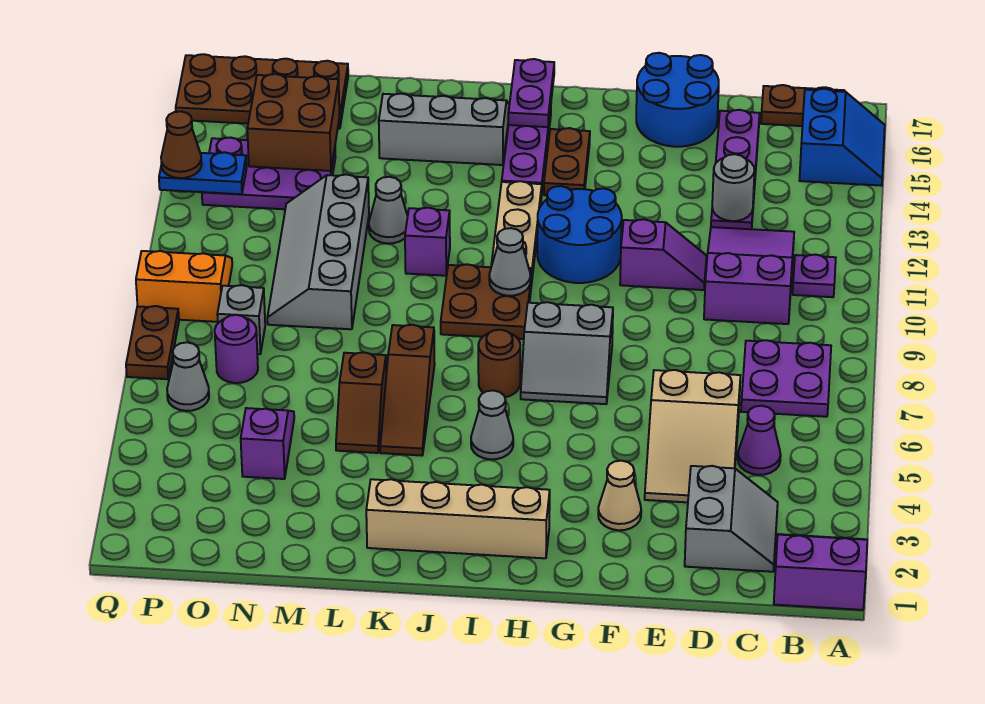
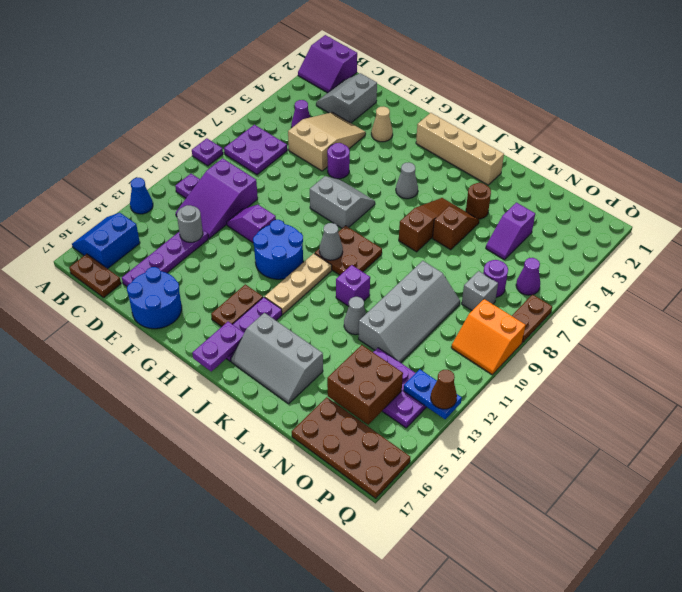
none -> purple 1x1 plate [192,138,223,166]
none -> blue 1x1 cone [130,178,153,214]
none -> purple 1x1 round brick [327,143,350,179]
brown 1x1 round brick [478,330,520,397] -> brown 1x1 round brick moved to [466,183,491,219]
grey 1x1 cone [167,342,209,411] -> purple 1x1 cone [516,258,540,295]

